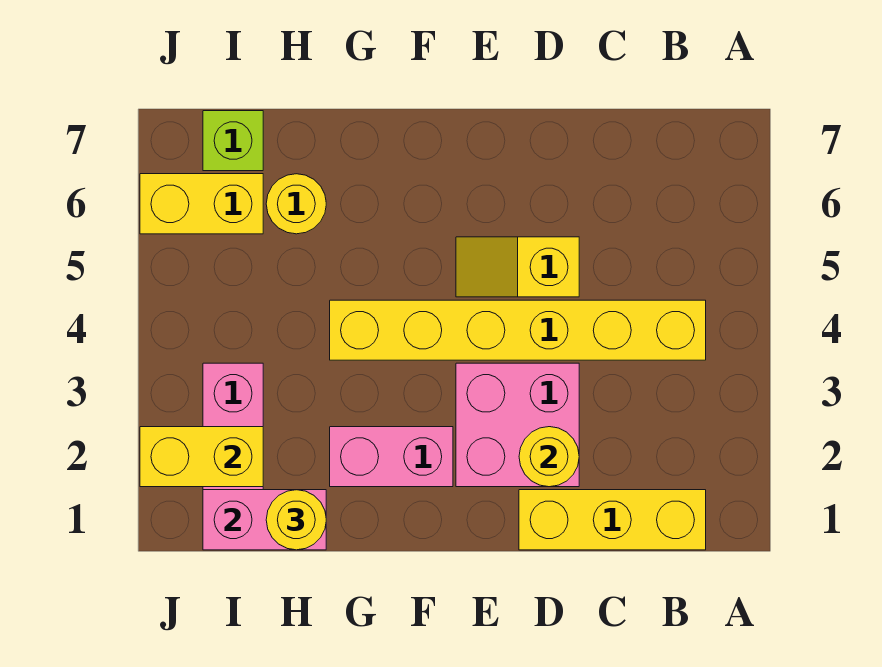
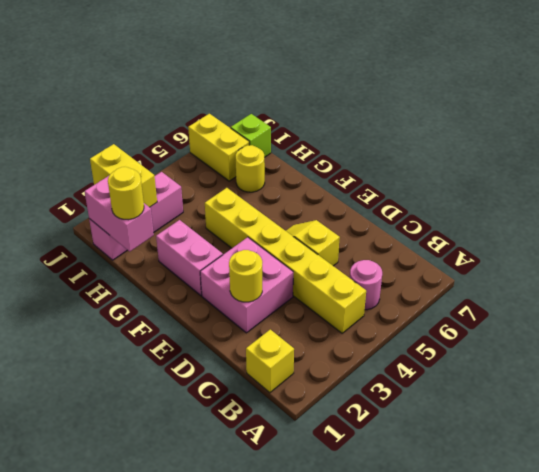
yellow 1x3 brick [519,490,706,550] -> yellow 1x1 brick [246,330,294,393]
none -> pink 1x1 round brick [350,260,382,310]

